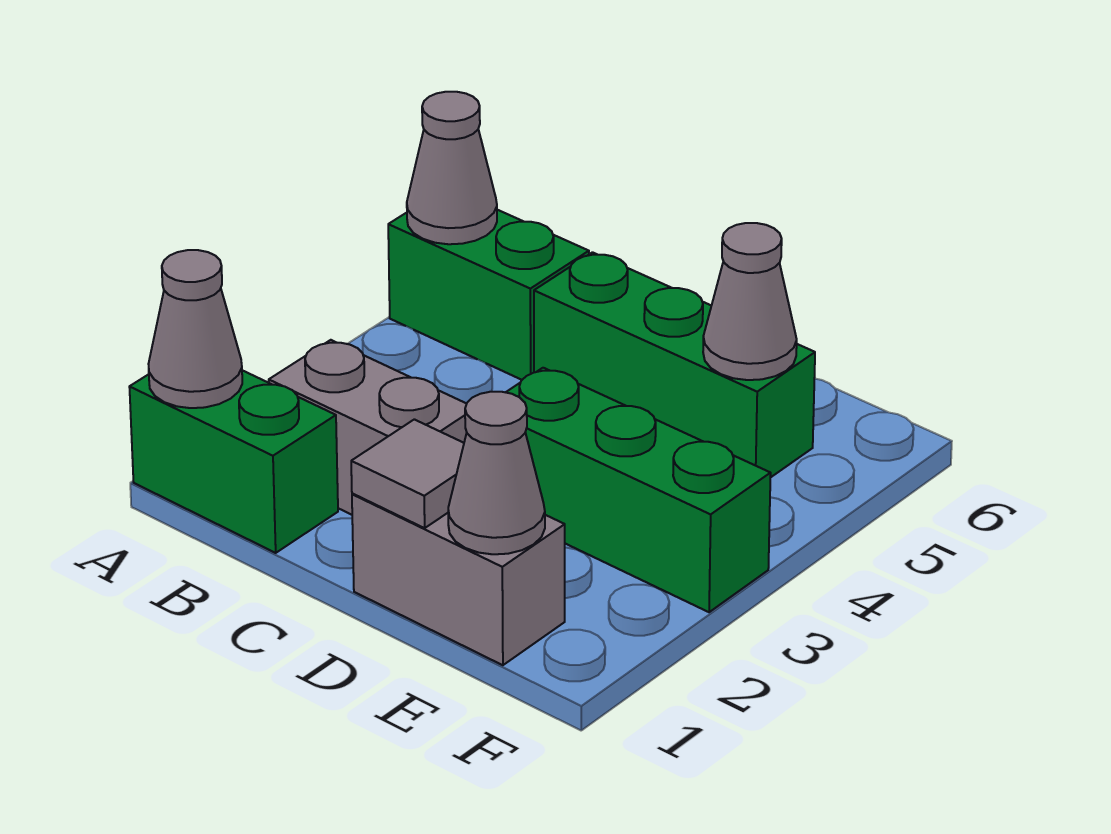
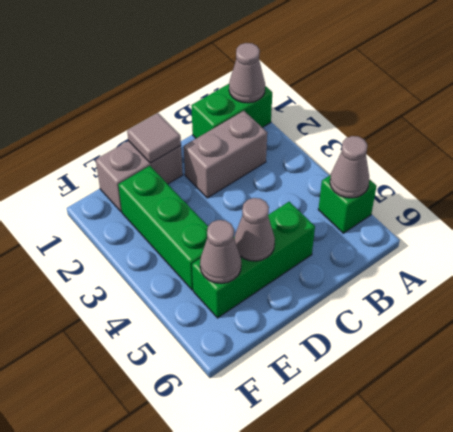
green 1x2 brick [388,210,589,380] -> green 1x1 brick [318,175,377,233]
green 1x3 brick [506,368,771,612] -> green 1x3 brick turned to [118,166,208,290]
grey 1x1 cone [448,392,545,554] -> grey 1x1 cone moved to [234,198,275,261]

